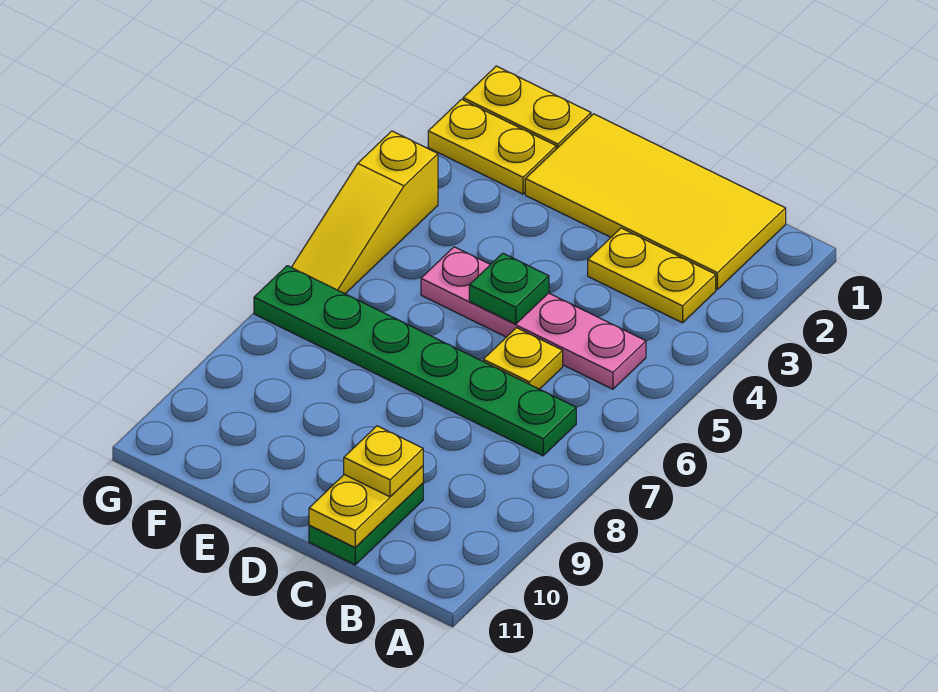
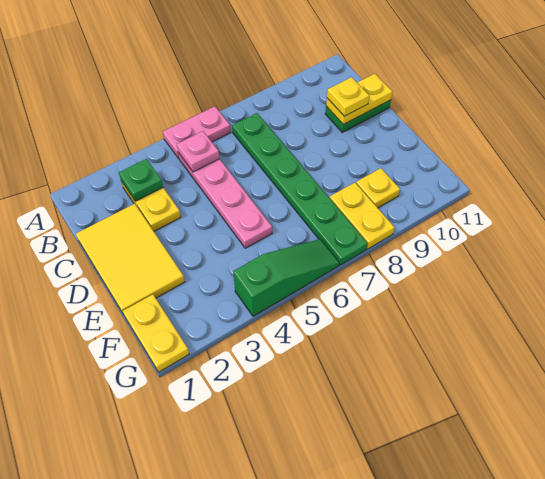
none -> pink 1x2 plate [163,106,231,158]
yellow 2x4 tile [525,114,786,289] -> yellow 2x3 tile [76,204,185,315]
none -> pink 1x1 plate [177,131,219,172]
yellow 1x1 plate [483,328,563,389] -> yellow 1x1 plate moved to [356,168,400,208]
green 1x1 plate [469,253,549,324] -> green 1x1 plate moved to [119,159,163,201]
yellow 1x2 plate [428,99,556,194] -> yellow 1x2 plate moved to [330,183,395,249]
yellow 1x3 slope [291,131,438,294] -> green 1x3 slope [233,239,339,316]

